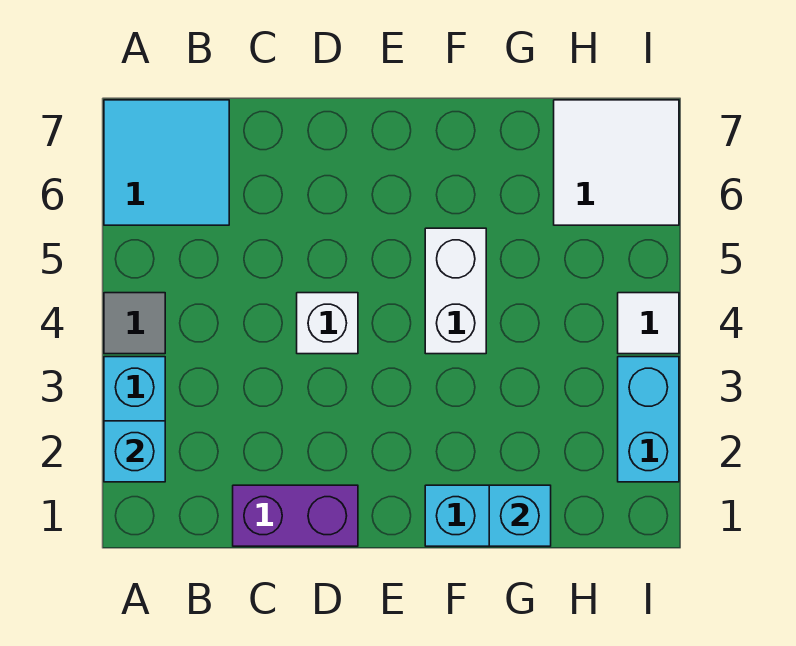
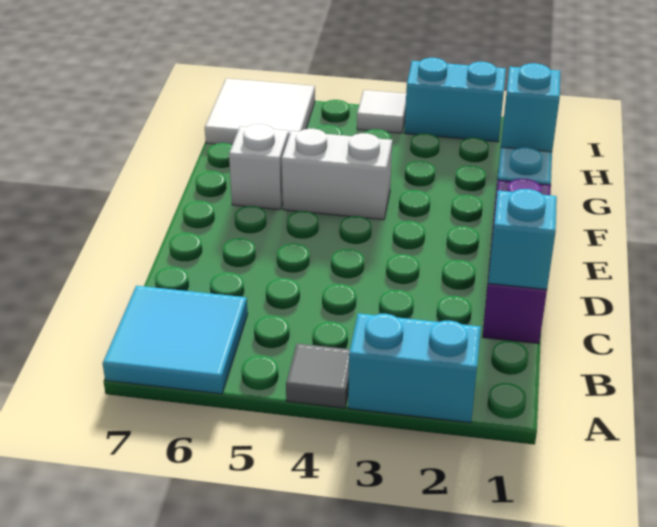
cyan 1x1 brick [104,421,165,482] -> cyan 1x1 brick moved to [488,189,557,289]
purple 1x2 brick [233,485,358,546] -> purple 1x3 brick [483,179,551,344]
white 1x1 brick [297,293,358,354] -> white 1x1 brick moved to [229,124,289,210]

